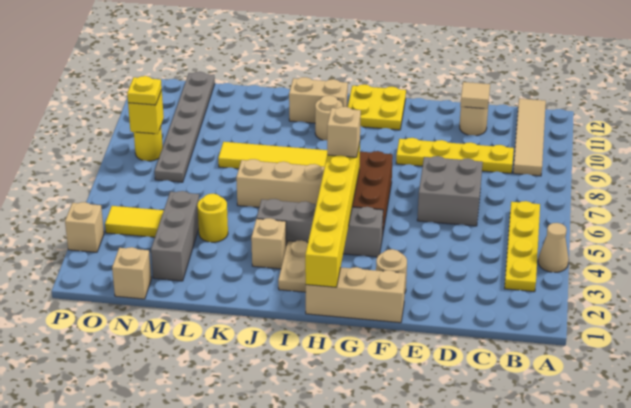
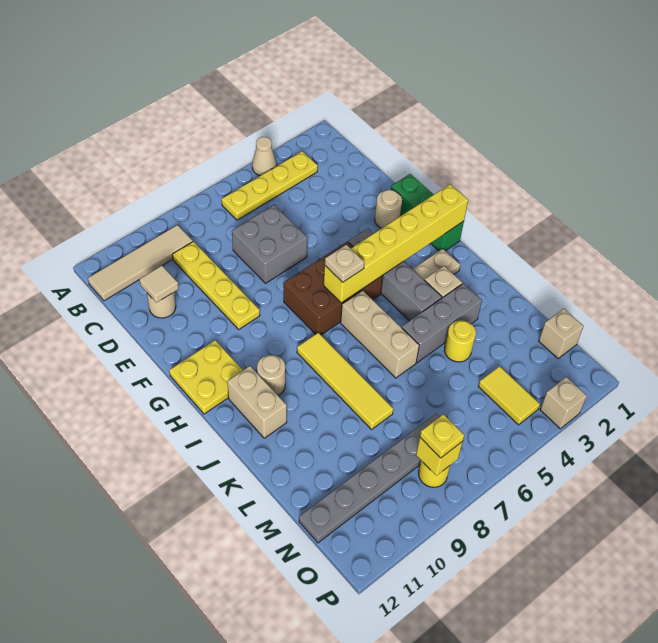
tan 1x3 brick [306,267,405,323] -> green 1x3 brick [391,174,464,251]
tan 1x1 brick [327,107,361,157] -> tan 1x1 plate [325,245,364,282]
grey 1x3 brick [151,191,199,281] -> grey 1x3 brick moved to [402,283,482,363]

